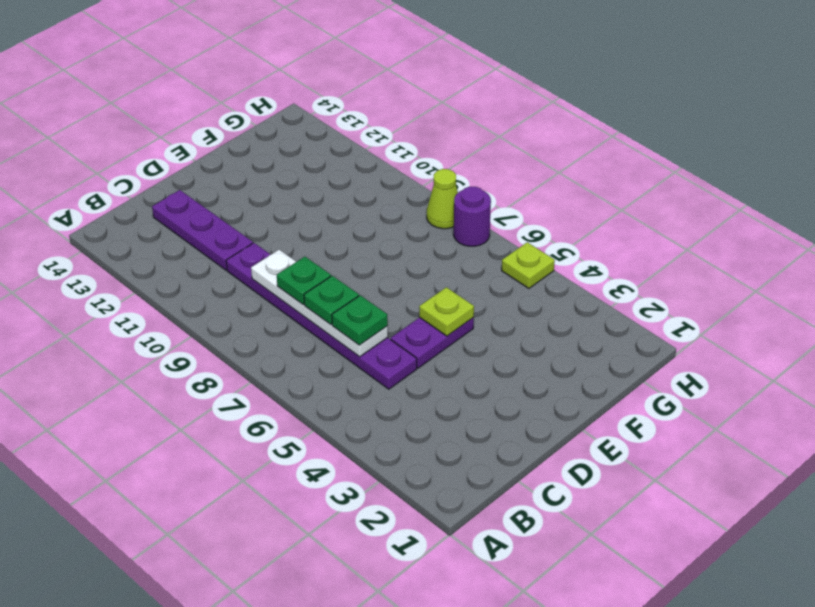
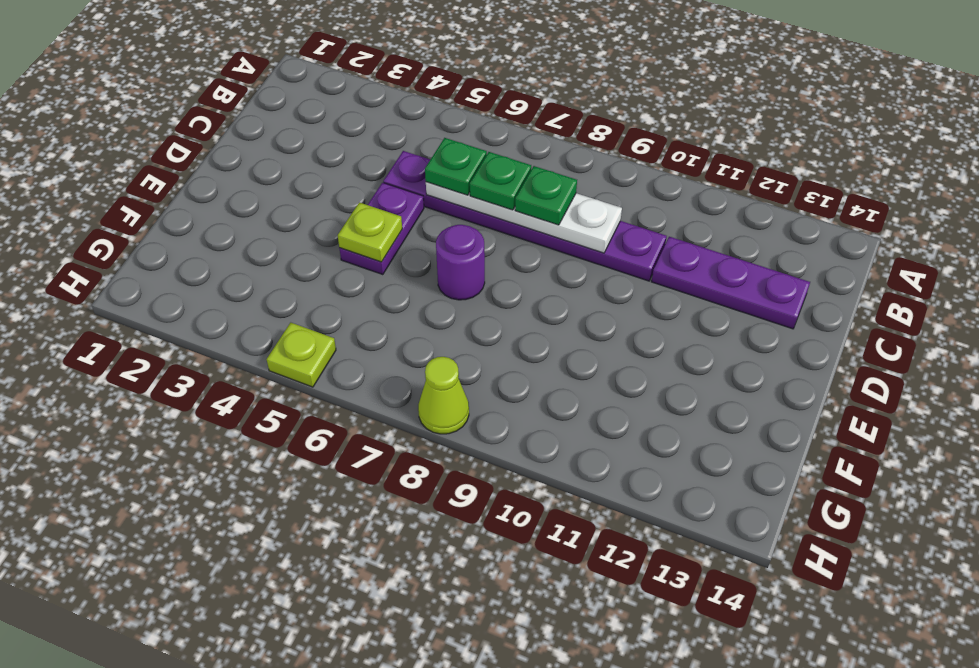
purple 1x1 round brick [454,187,491,246] -> purple 1x1 round brick moved to [436,225,485,300]

